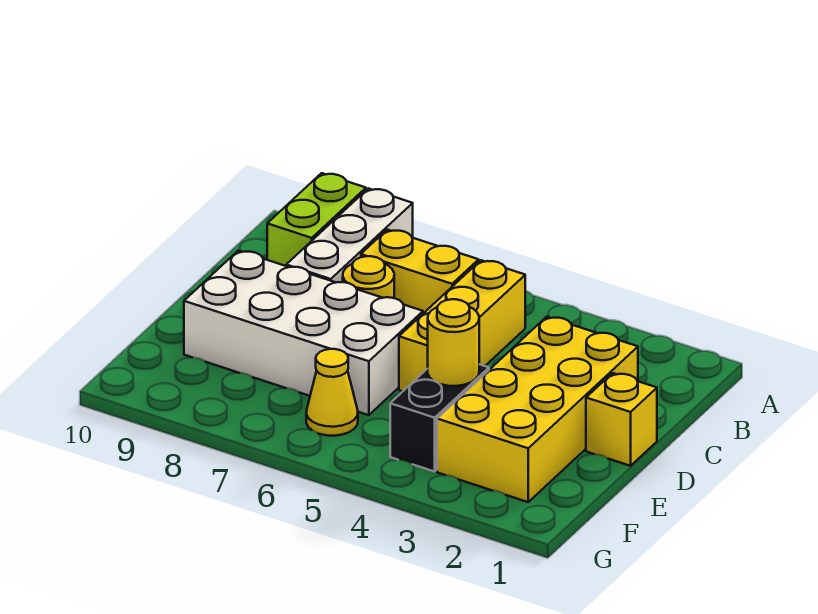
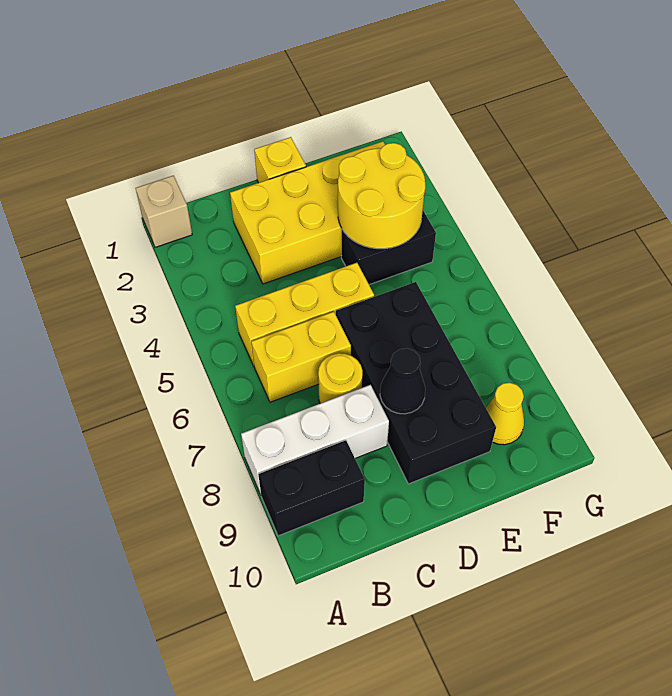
none -> tan 1x1 brick [136,176,192,247]
lime 1x2 brick [267,173,366,266] -> black 1x2 brick [258,440,365,536]
yellow 1x2 brick [361,230,479,313] -> yellow 1x2 brick turned to [251,312,351,402]
white 2x4 brick [184,251,423,415] -> black 2x4 brick [336,282,496,484]
none -> black 1x1 cone [380,348,425,414]
yellow 1x1 round brick [428,299,479,386] -> yellow 2x2 round brick [338,143,425,249]
yellow 1x1 cone [306,349,358,436] -> yellow 1x1 cone moved to [486,383,524,445]

